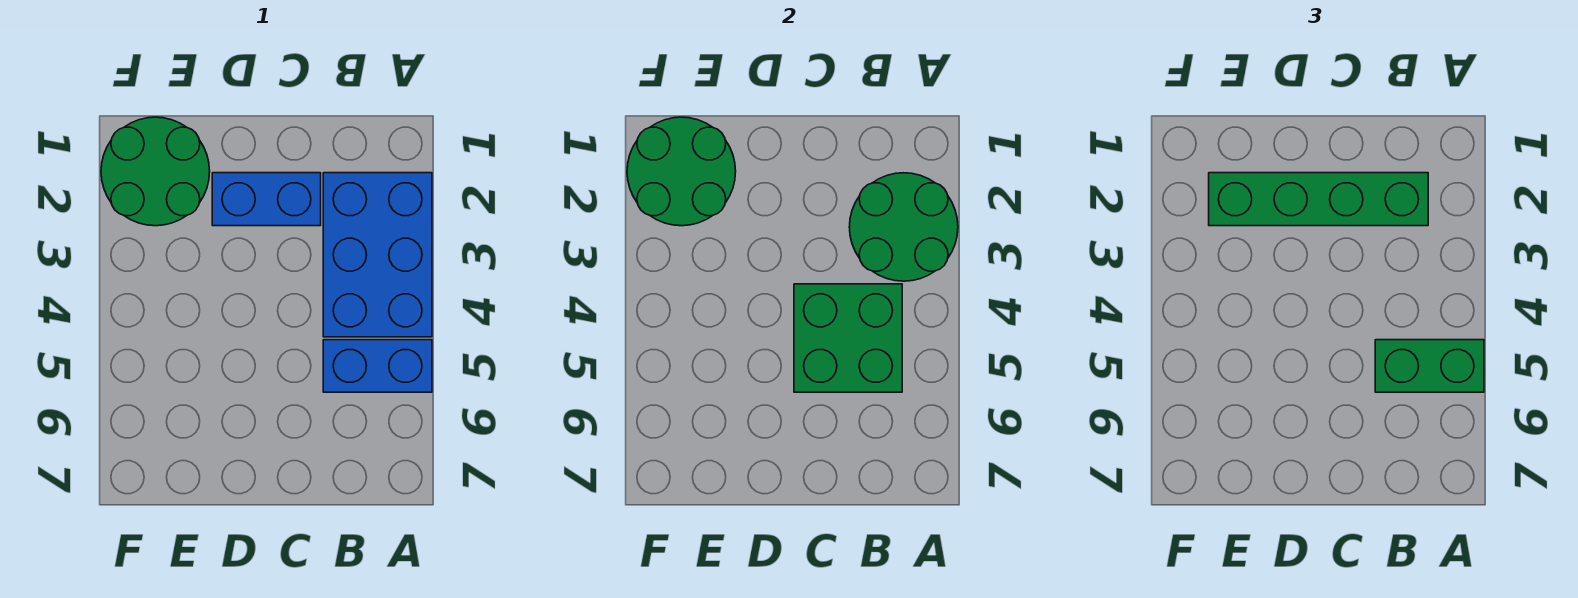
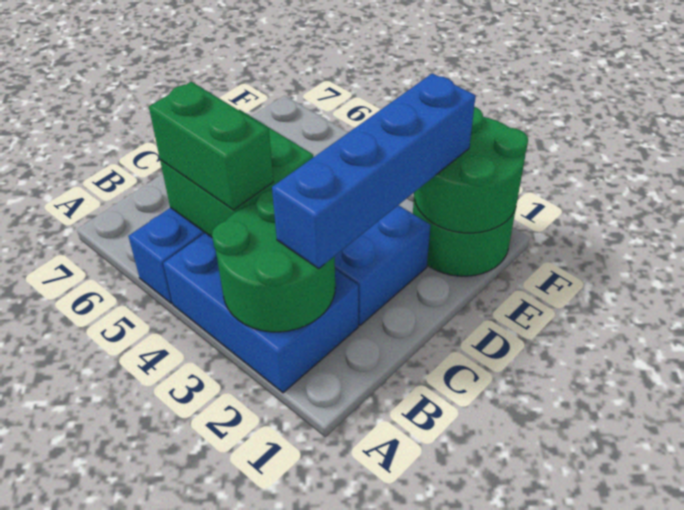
green 1x2 brick [1375,340,1484,392] -> green 1x2 brick turned to [149,82,274,210]
green 1x4 brick [1209,173,1428,226] -> blue 1x4 brick [272,73,476,268]

